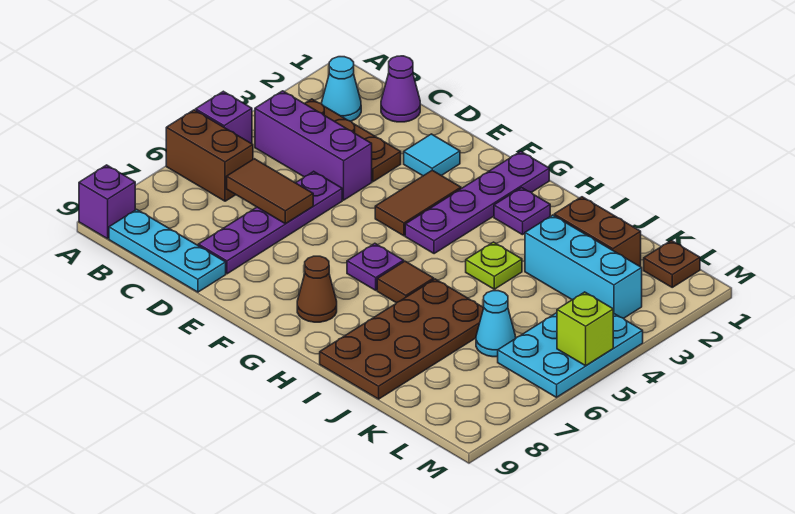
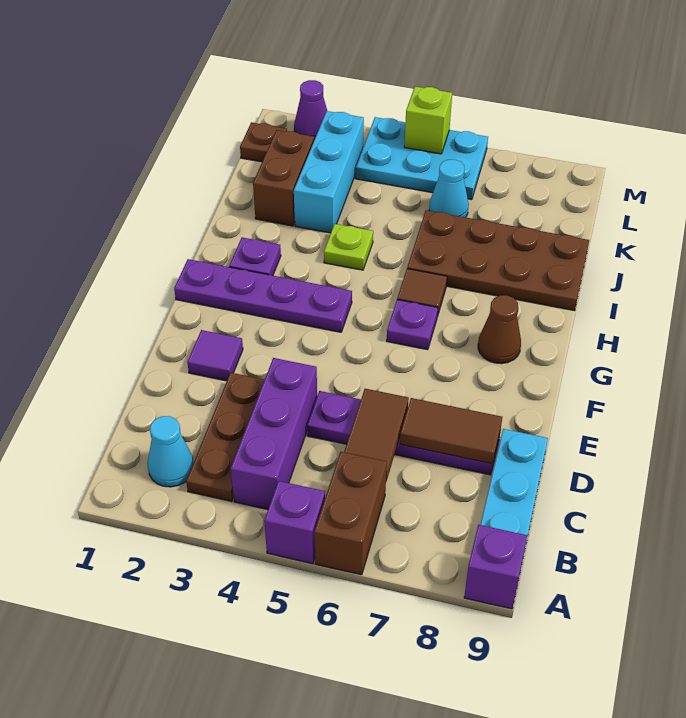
purple 1x1 cone [381,56,420,122] -> purple 1x1 cone moved to [294,80,327,140]
cyan 1x1 tile [404,134,460,176] -> purple 1x1 tile [187,330,243,381]
brown 1x2 tile [375,170,461,236] -> brown 1x2 tile moved to [400,398,502,464]

